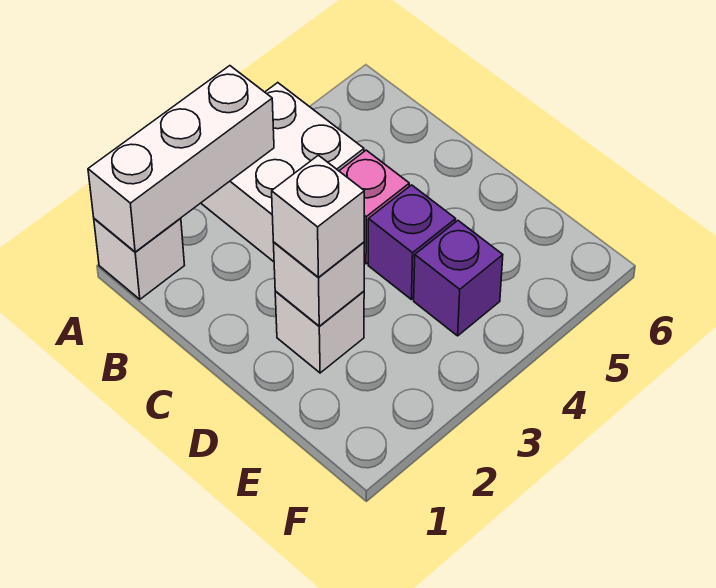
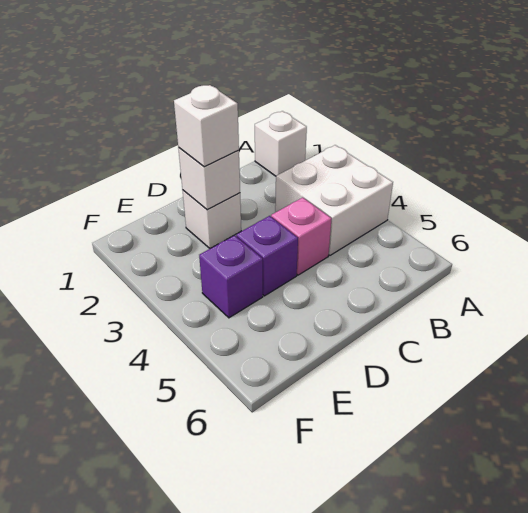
white 1x3 brick [88,66,274,252] -> none

